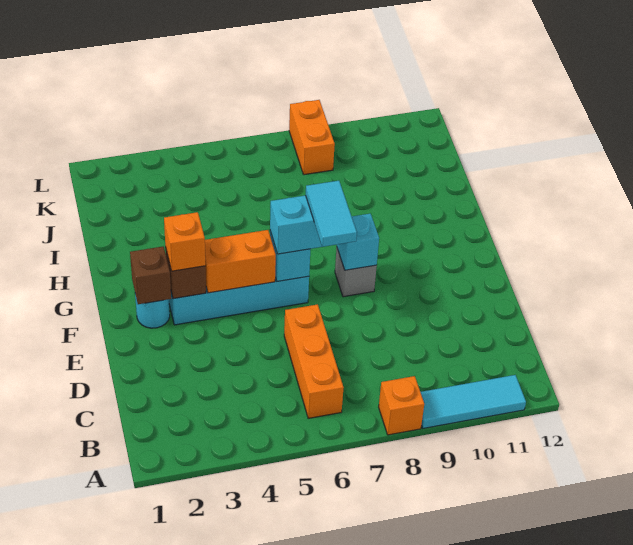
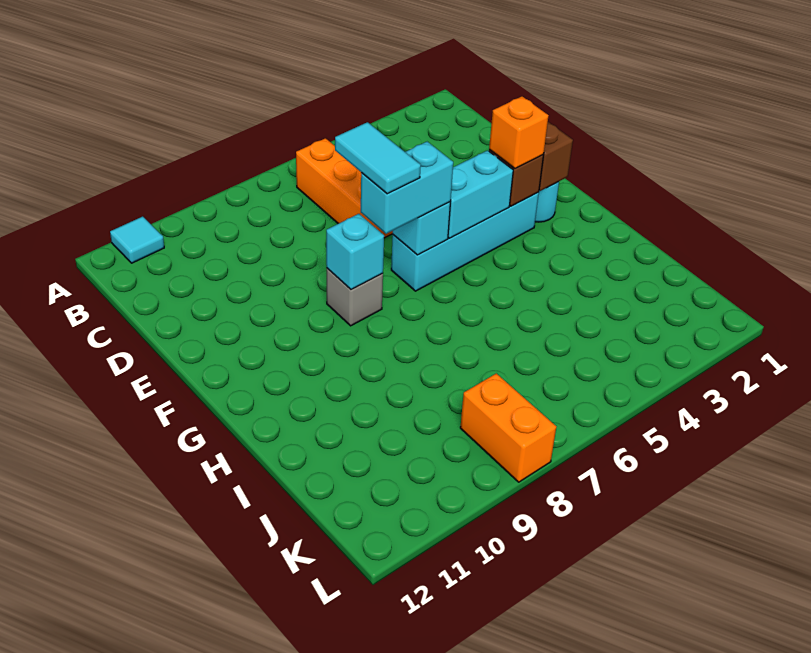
orange 1x1 brick [379,376,424,435] -> none
cyan 1x3 tile [421,375,526,428] -> cyan 1x1 tile [110,216,164,263]
orange 1x2 brick [205,230,276,293] -> cyan 1x2 brick [448,150,513,238]

